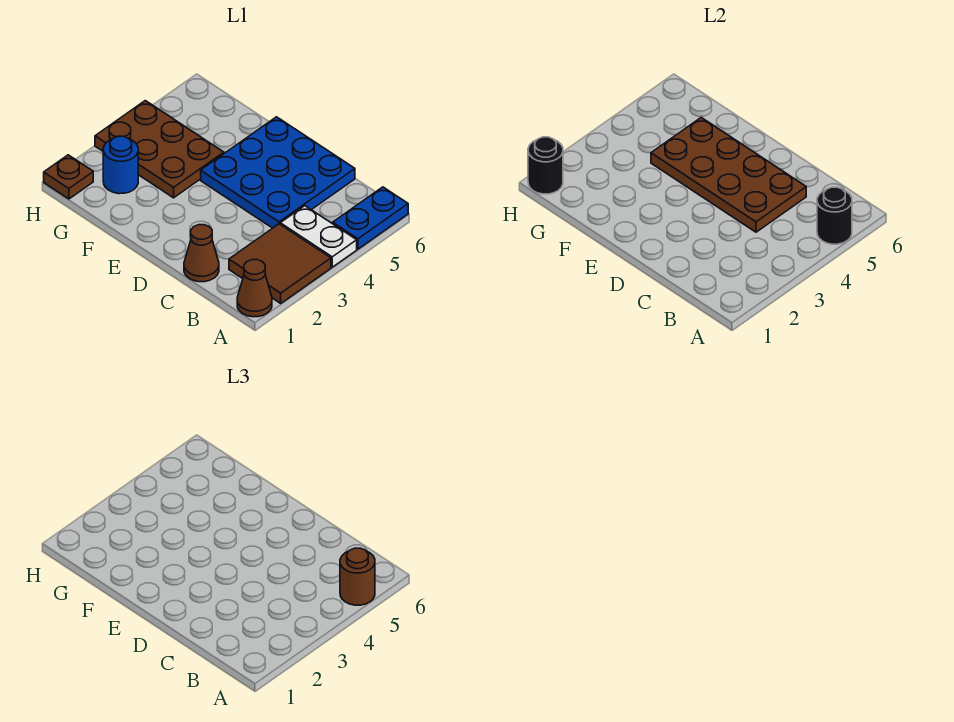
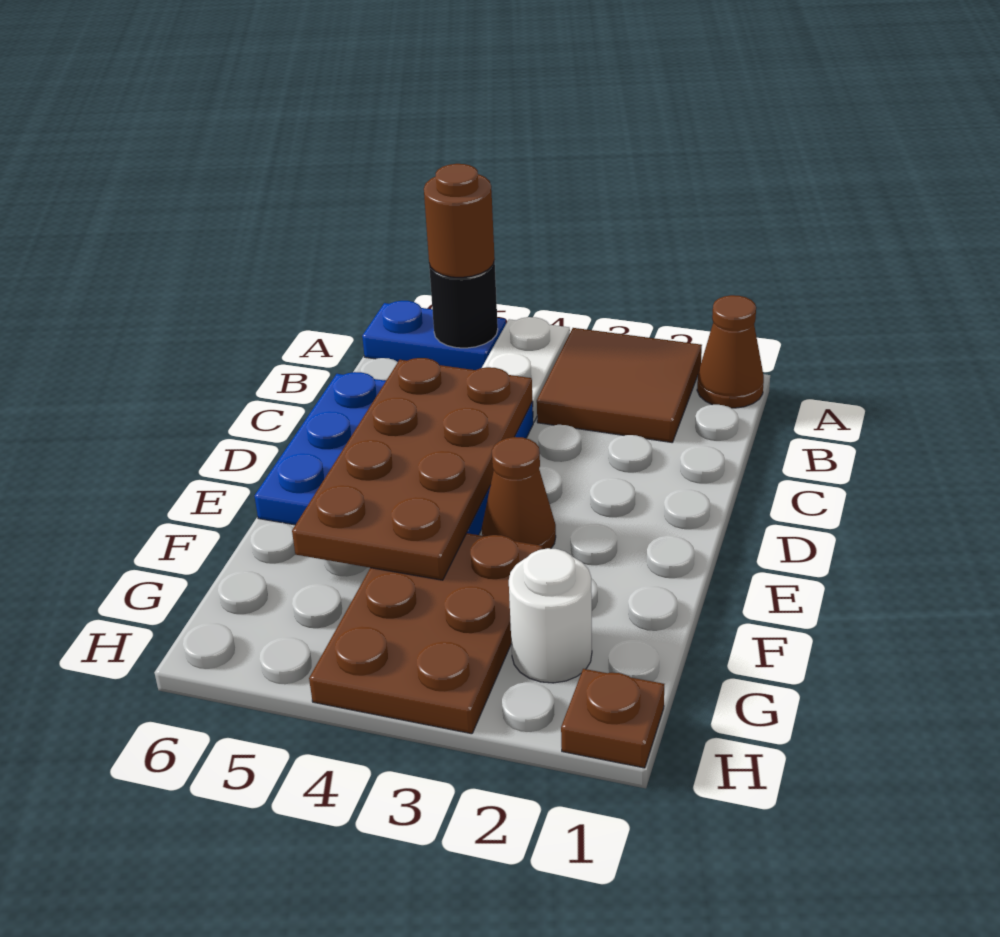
brown 1x1 cone [184,225,219,282] -> brown 1x1 cone moved to [482,437,556,549]
blue 1x1 round brick [103,136,138,194] -> white 1x1 round brick [509,548,592,683]
black 1x1 round brick [528,137,563,194] -> none

